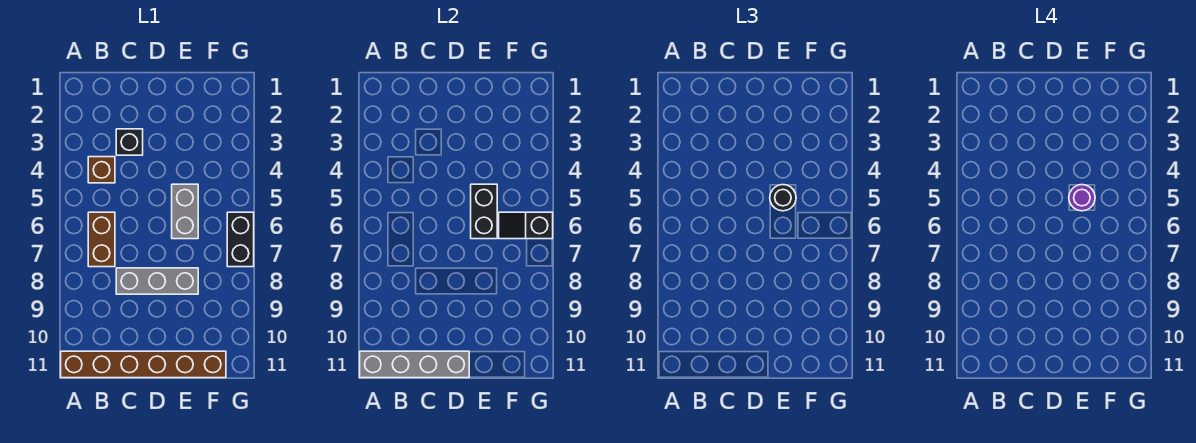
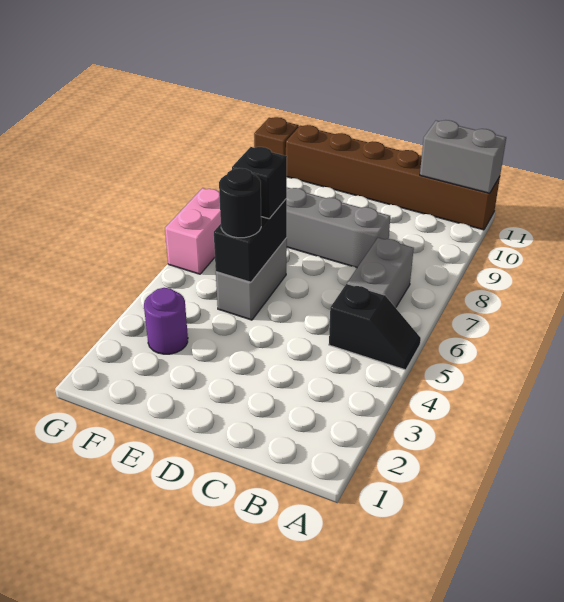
grey 1x4 brick [360,351,469,378] -> grey 1x2 brick [420,120,506,193]
brown 1x1 brick [88,157,115,183] -> brown 1x1 brick moved to [254,117,299,156]
brown 1x2 brick [88,212,115,267] -> grey 1x2 brick [347,238,414,308]
black 1x1 brick [116,129,143,155] -> black 1x1 brick moved to [232,147,287,219]
purple 1x1 round brick [1069,185,1095,211] -> purple 1x1 round brick moved to [144,288,188,354]
black 1x2 slope [499,212,553,239] -> black 1x2 slope moved to [329,284,421,370]
black 1x2 brick [227,212,254,267] -> pink 1x2 brick [165,188,221,274]

